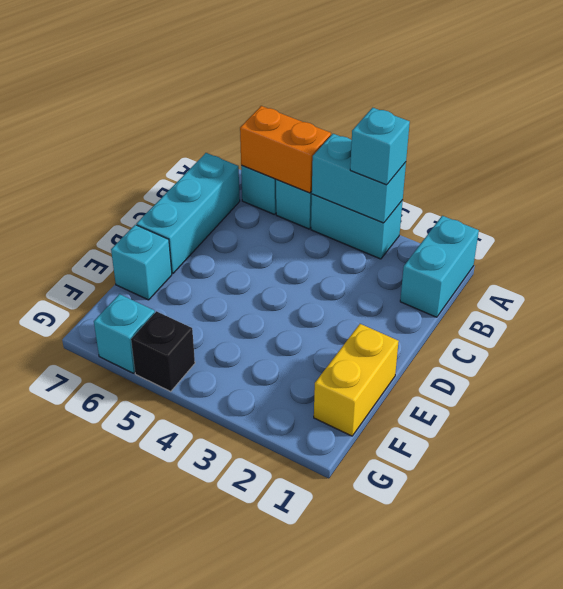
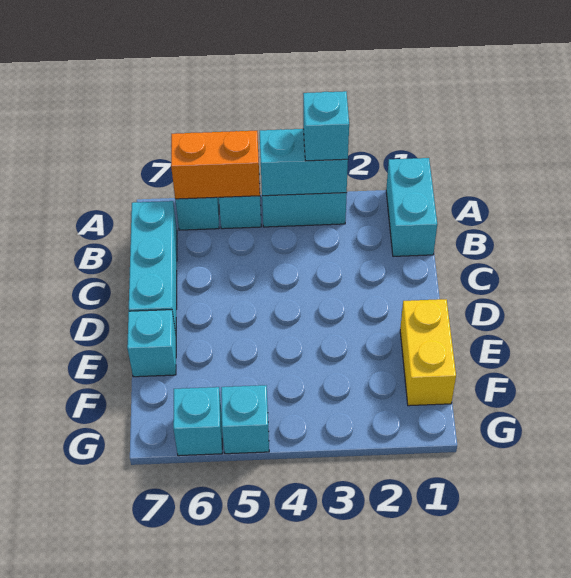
black 1x1 brick [131,311,195,391] -> cyan 1x1 brick [221,385,269,454]

